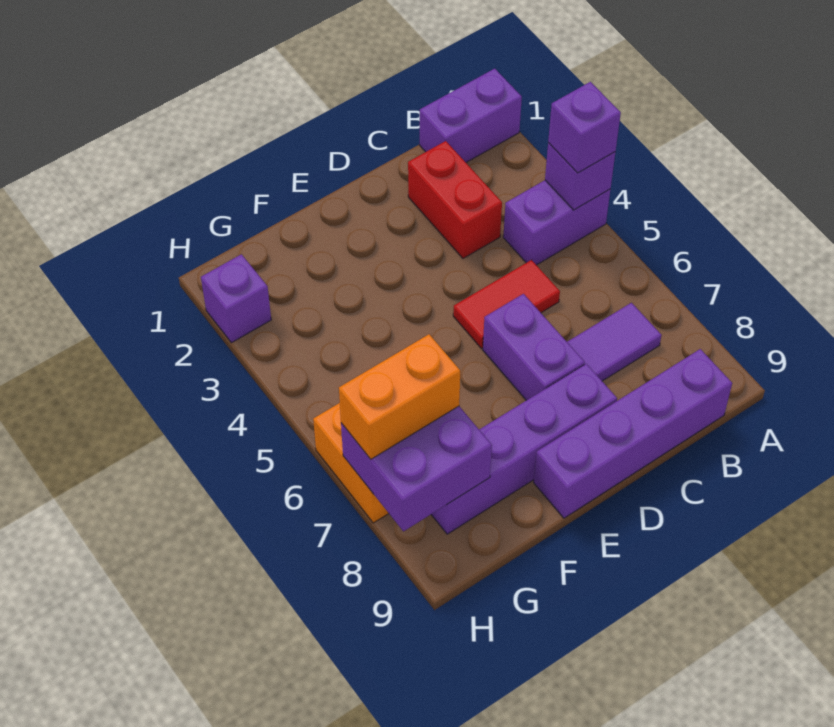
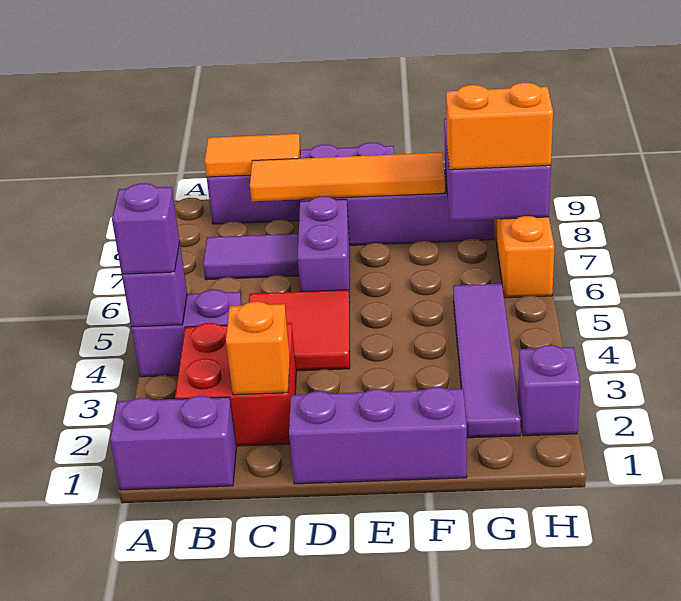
none -> orange 1x2 tile [205,134,300,177]
red 1x2 brick [408,141,502,258] -> red 2x2 brick [175,323,296,446]
none -> orange 1x1 brick [226,302,290,395]
red 1x2 tile [453,260,560,348] -> red 2x2 tile [249,290,350,371]
none -> orange 1x4 tile [250,152,445,201]
none -> purple 1x3 brick [289,387,467,484]
none -> purple 1x4 tile [453,284,521,438]

